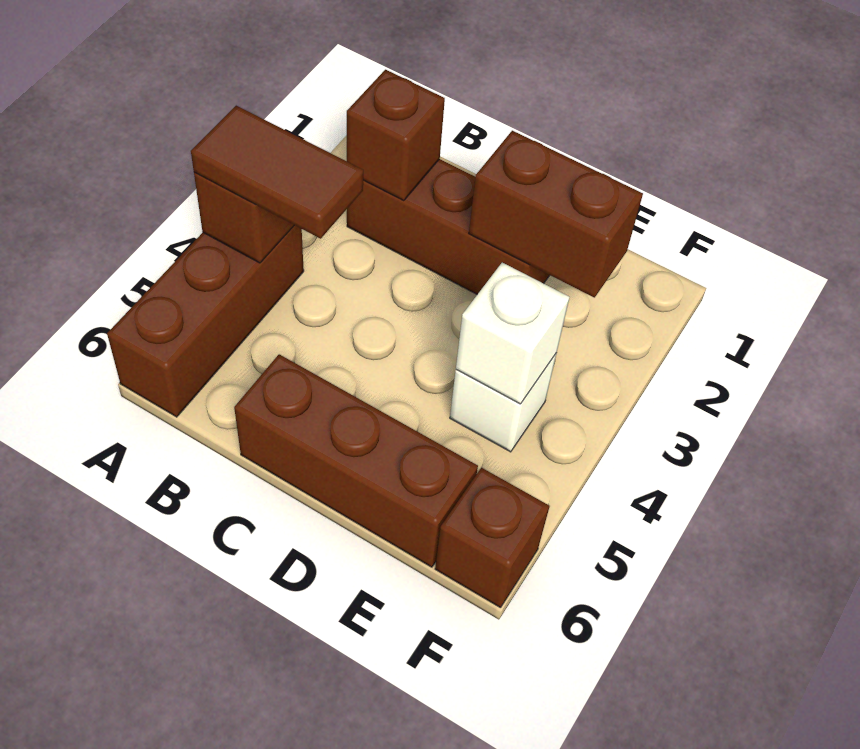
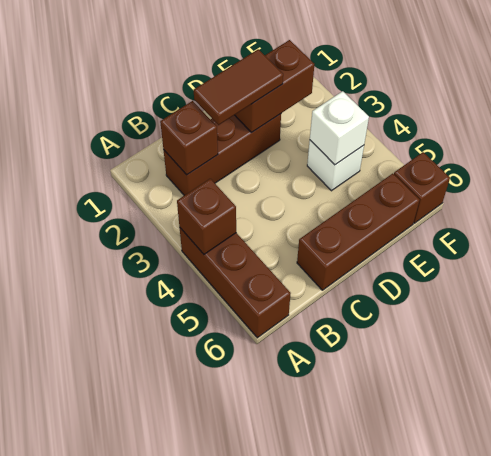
brown 1x2 tile [191,106,363,239] -> brown 1x2 tile moved to [194,49,283,125]

